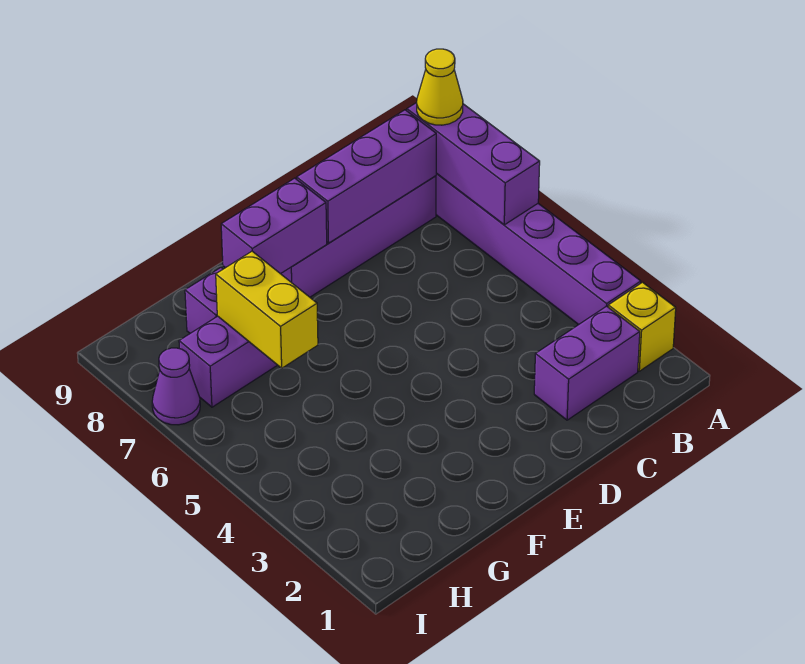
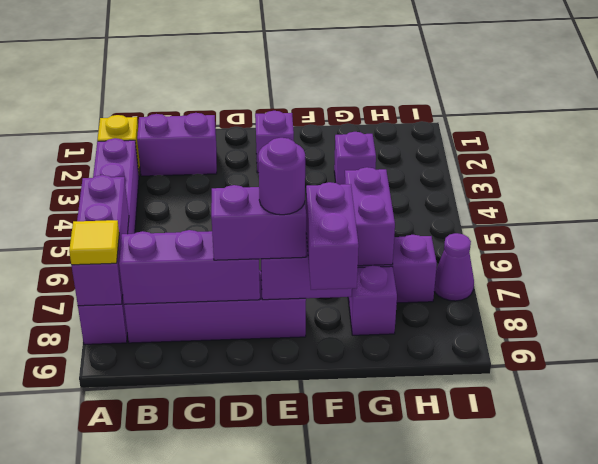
yellow 1x1 cone [417,49,463,125] -> yellow 1x1 tile [69,220,119,265]
none -> purple 1x2 brick [211,185,306,260]
none -> purple 1x1 brick [255,111,294,173]
none -> purple 1x1 round brick [258,138,305,215]
none -> purple 1x2 brick [306,182,359,290]
none -> purple 1x1 brick [334,132,376,185]
yellow 1x2 brick [216,251,318,368] -> purple 1x2 brick [345,167,395,266]

